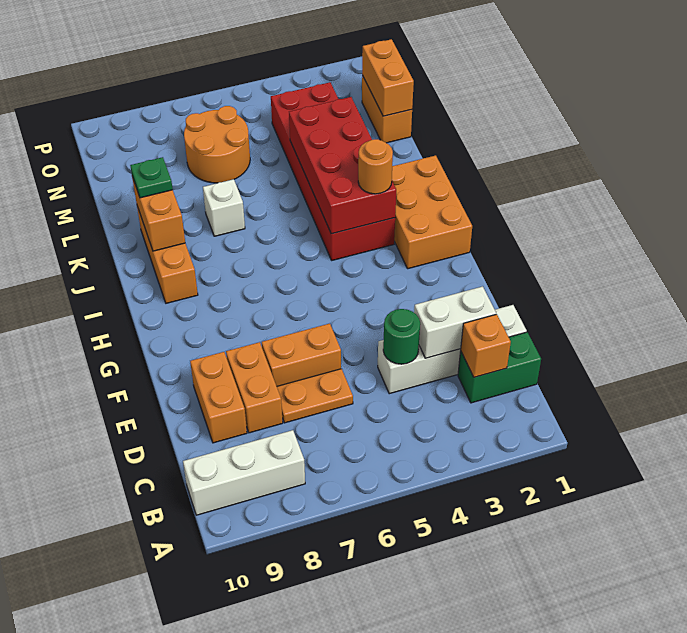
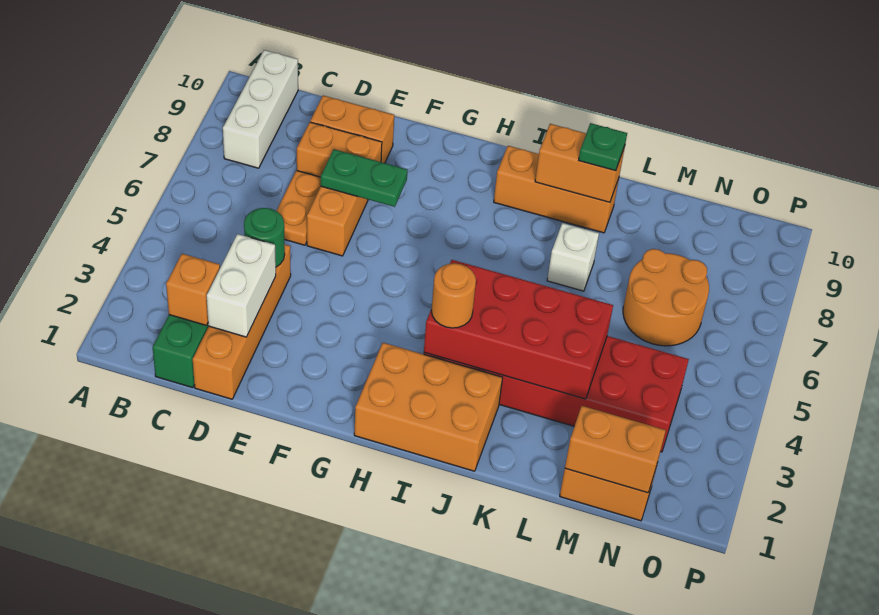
white 1x4 brick [378,305,527,394] -> orange 1x4 brick [193,244,291,399]
none -> green 1x2 plate [321,149,408,207]

